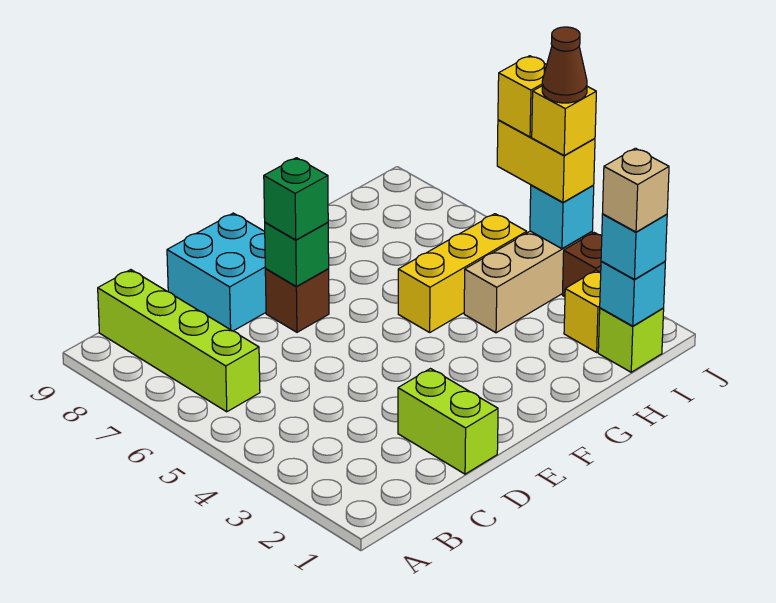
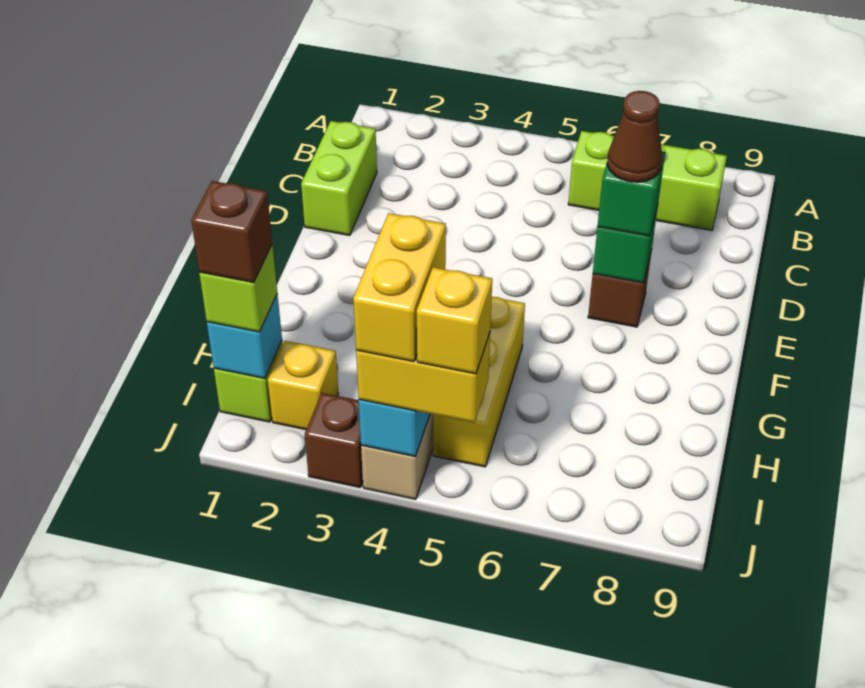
lime 1x4 brick [98,270,260,412] -> lime 1x3 brick [568,131,727,230]
lime 1x2 brick [398,369,498,474] -> lime 1x2 brick turned to [301,121,377,236]
cyan 2x2 brick [167,213,266,331] -> none
cyan 1x1 brick [601,214,667,279] -> lime 1x1 brick [199,245,277,332]
tan 1x1 brick [603,148,669,232] -> brown 1x1 brick [191,181,272,282]
yellow 1x1 brick [532,86,596,156] -> yellow 1x2 brick [353,213,446,362]
brown 1x1 cone [542,27,587,103] -> brown 1x1 cone moved to [607,91,662,182]

